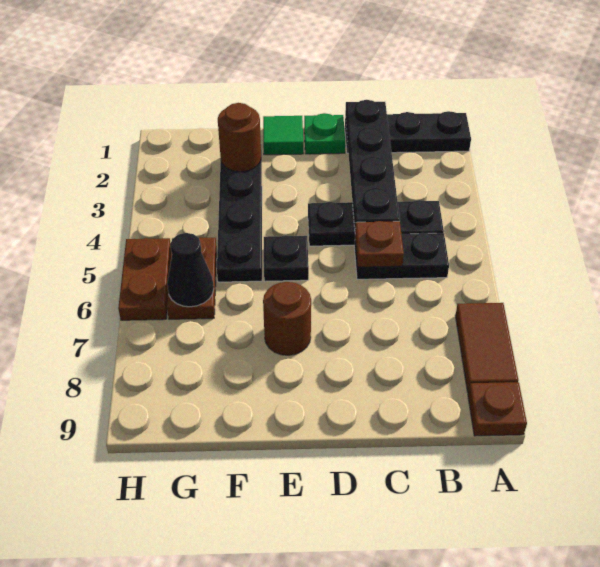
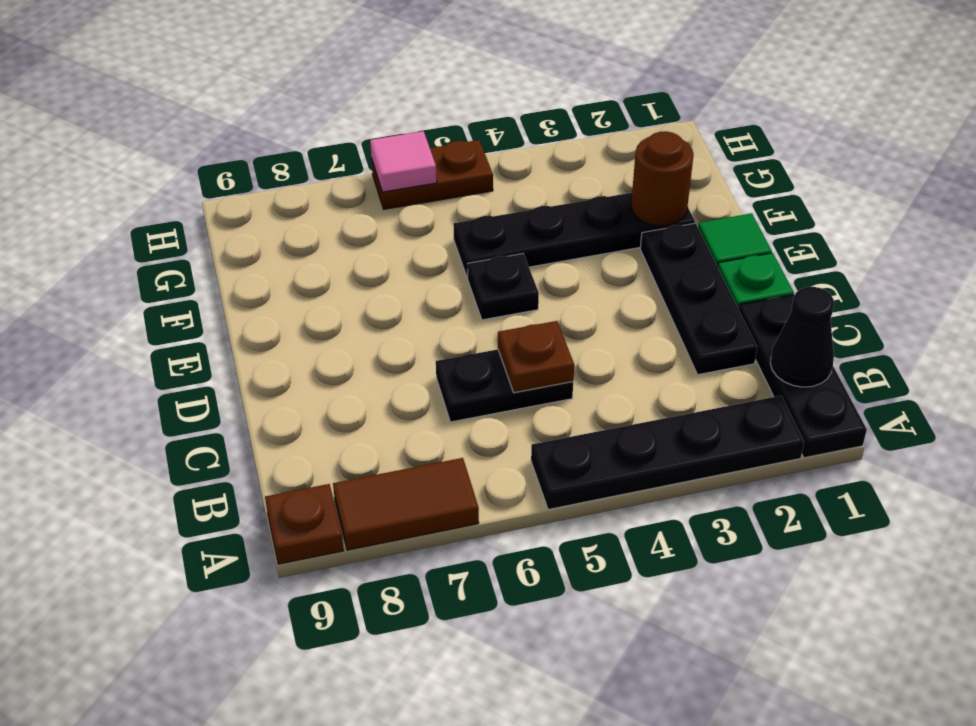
black 1x3 plate [308,200,444,246] -> black 1x3 plate moved to [640,223,757,375]
black 1x2 plate [354,233,449,279] -> black 1x2 plate turned to [436,349,573,422]
black 1x4 plate [345,100,400,228] -> black 1x4 plate moved to [531,396,804,510]
brown 1x1 round brick [263,282,311,355] -> none
brown 1x2 plate [167,238,217,319] -> none
black 1x1 cone [167,233,214,307] -> black 1x1 cone moved to [770,287,834,387]
none -> pink 1x1 tile [370,131,437,192]

